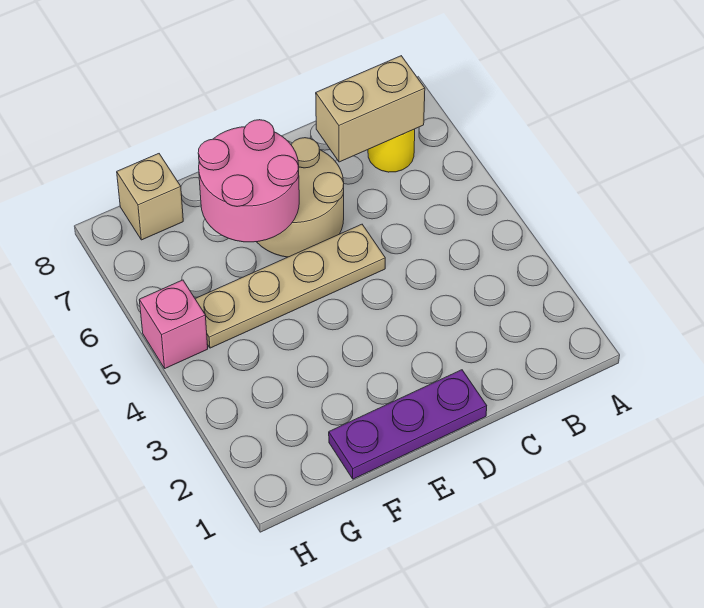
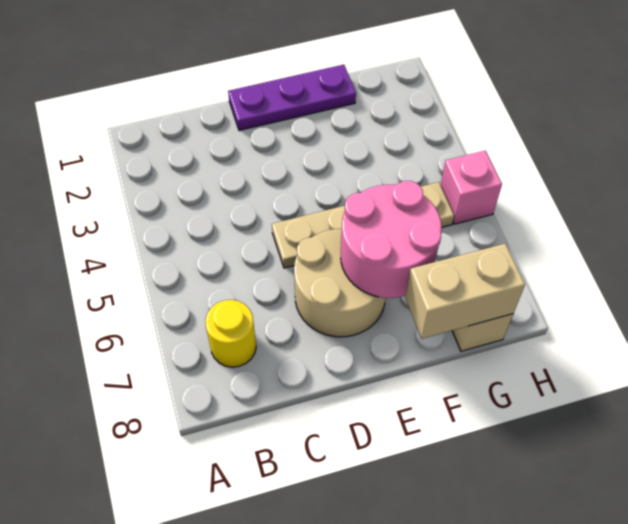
tan 1x2 brick [316,56,425,162] -> tan 1x2 brick moved to [405,244,525,339]

